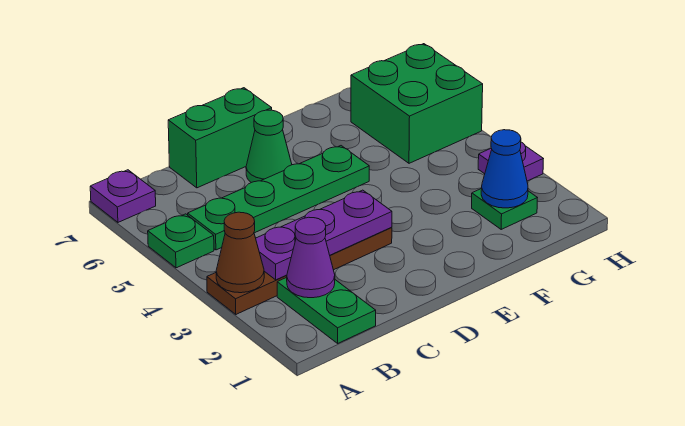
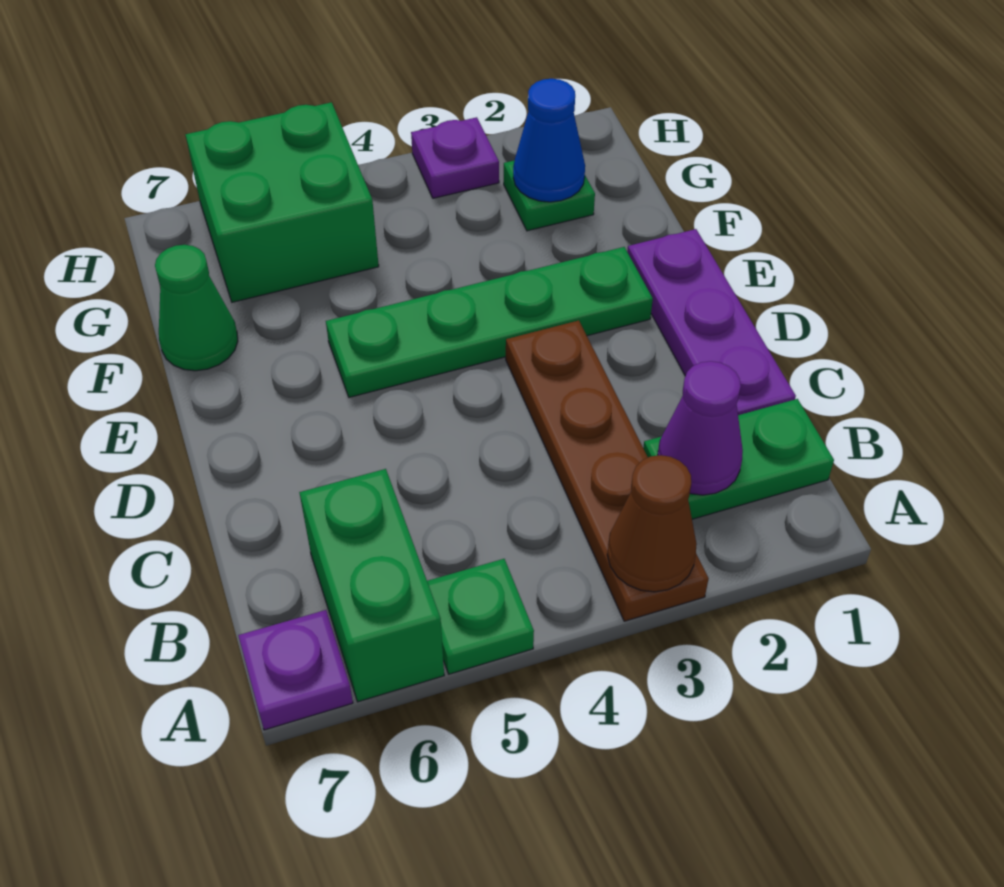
purple 1x3 plate [256,190,392,280] -> purple 1x3 plate moved to [627,229,796,415]
green 1x4 plate [188,146,369,250] -> green 1x4 plate turned to [326,247,653,397]
green 1x2 brick [168,88,272,188] -> green 1x2 brick moved to [299,469,444,702]
green 1x1 cone [246,110,292,183] -> green 1x1 cone moved to [155,245,238,371]

